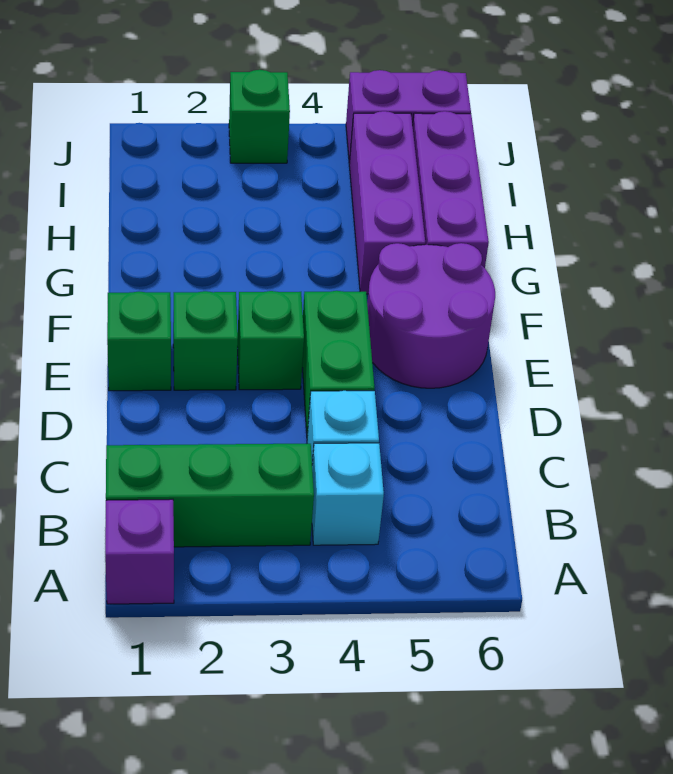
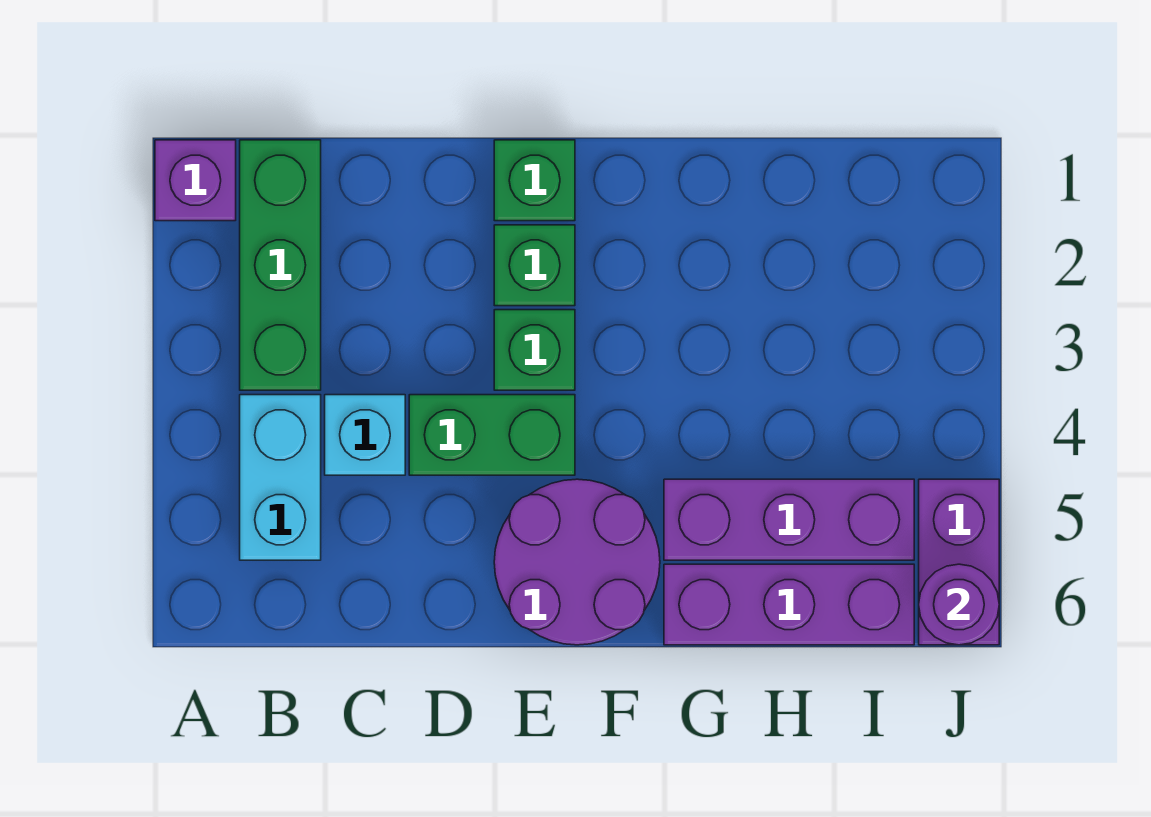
cyan 1x1 brick [312,443,384,545] -> cyan 1x2 brick [240,395,321,560]
green 1x1 brick [229,70,290,163] -> none
none -> purple 1x1 round brick [919,564,999,645]

